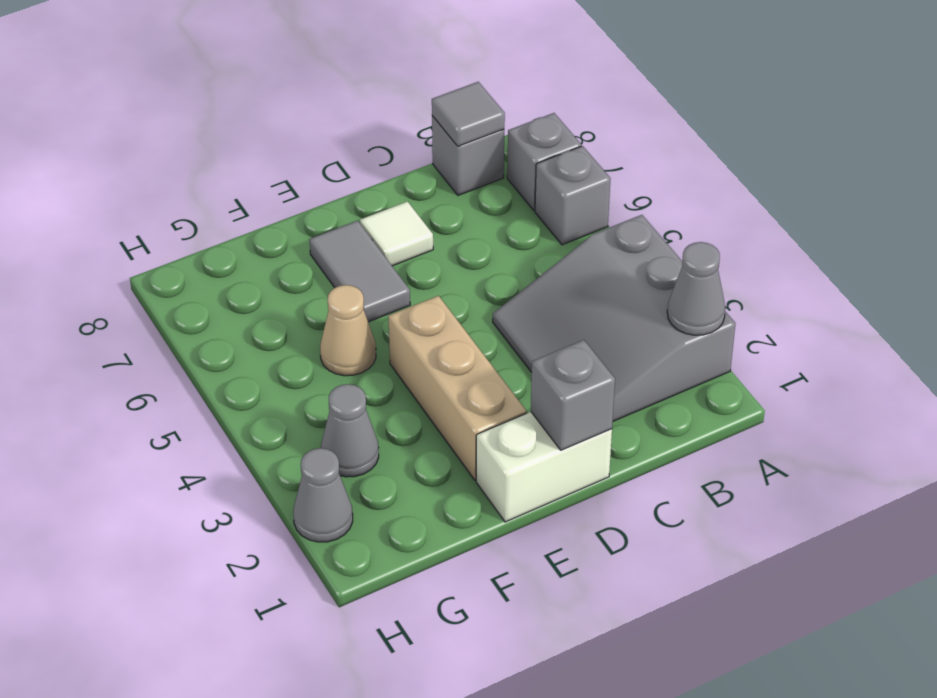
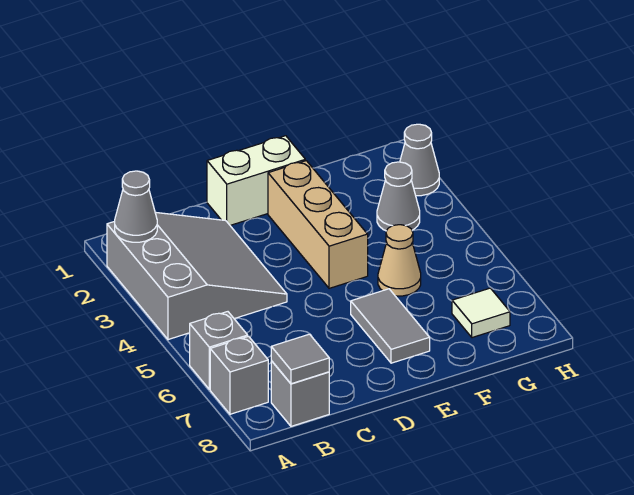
grey 1x1 brick [531,340,615,450] -> none
white 1x1 tile [360,201,433,266] -> white 1x1 tile moved to [452,288,510,338]

